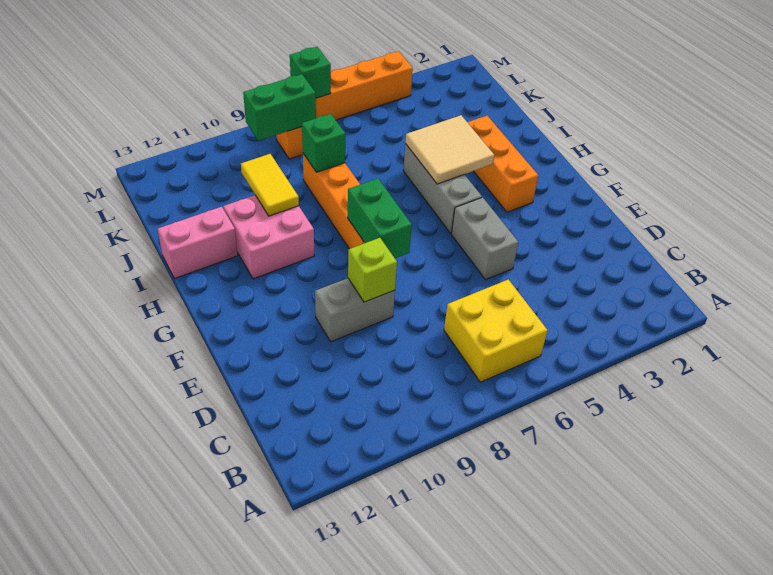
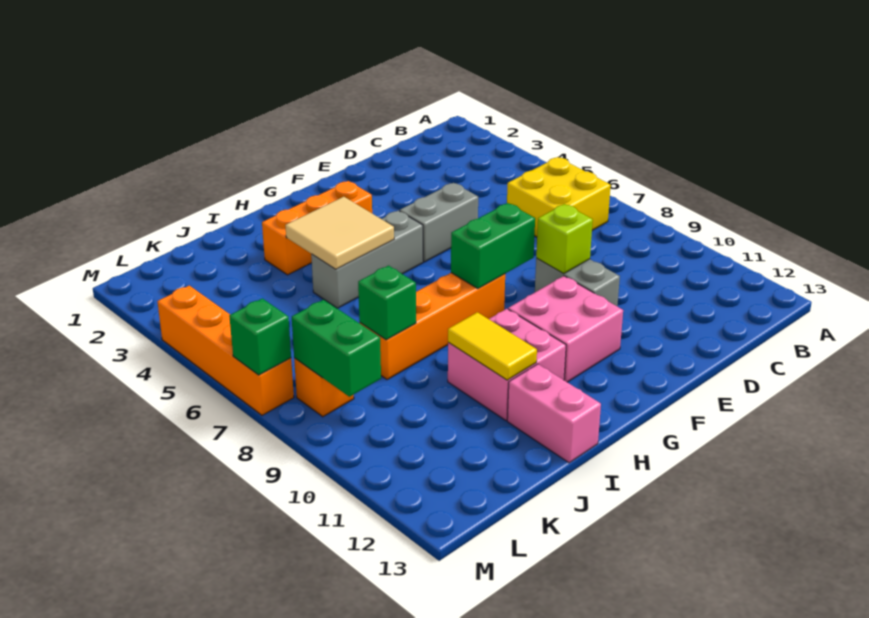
none -> pink 2x2 brick [508,276,623,382]
yellow 1x2 tile [241,154,299,216] -> yellow 1x2 tile turned to [448,312,537,380]

